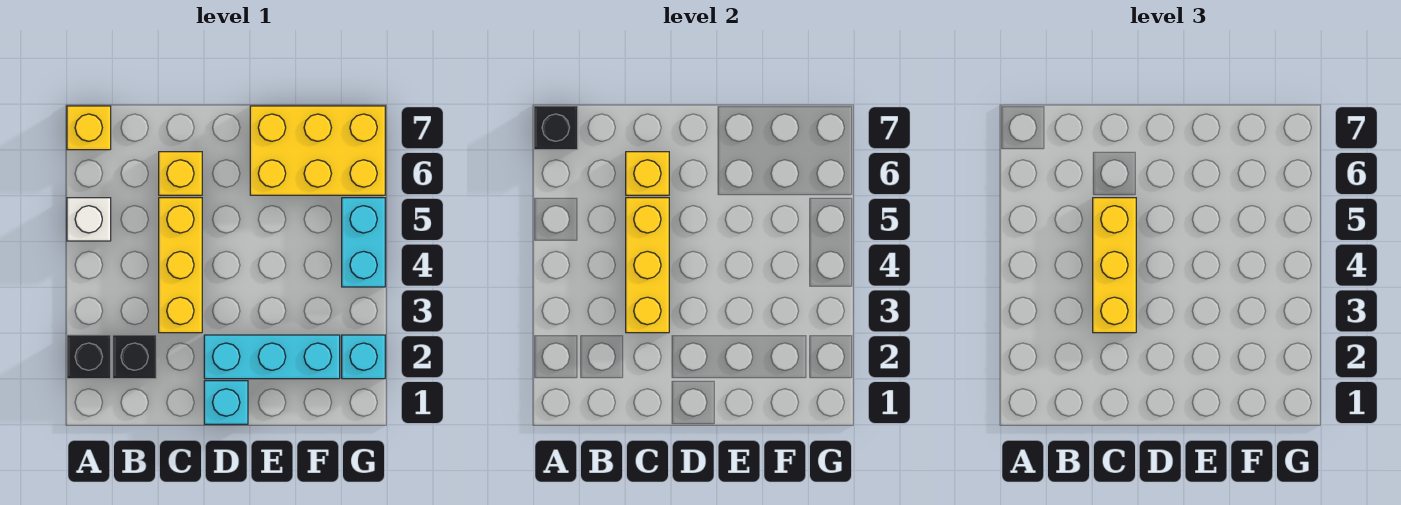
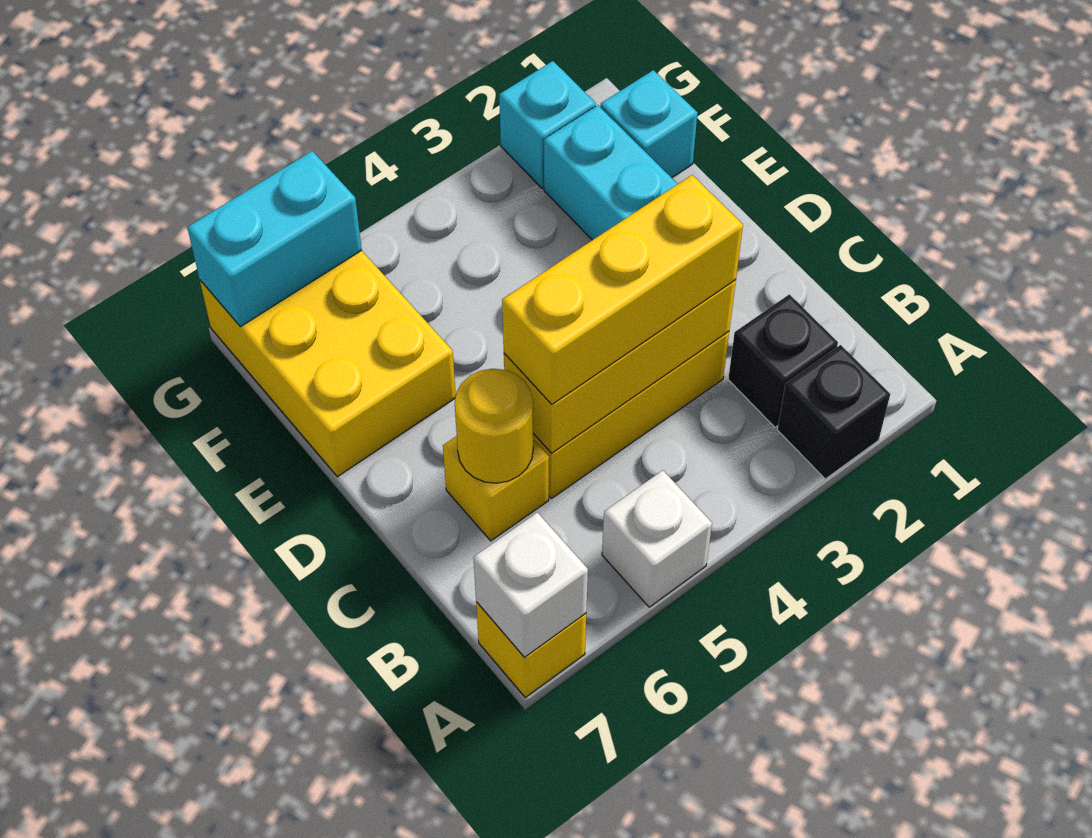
black 1x1 brick [534,106,578,150] -> white 1x1 brick [474,512,588,658]
yellow 1x1 brick [626,152,669,195] -> yellow 1x1 round brick [455,369,533,483]
cyan 1x1 brick [204,381,248,424] -> cyan 1x1 brick moved to [600,70,697,178]
cyan 1x2 brick [342,198,385,287] -> cyan 1x2 brick moved to [187,151,362,327]

